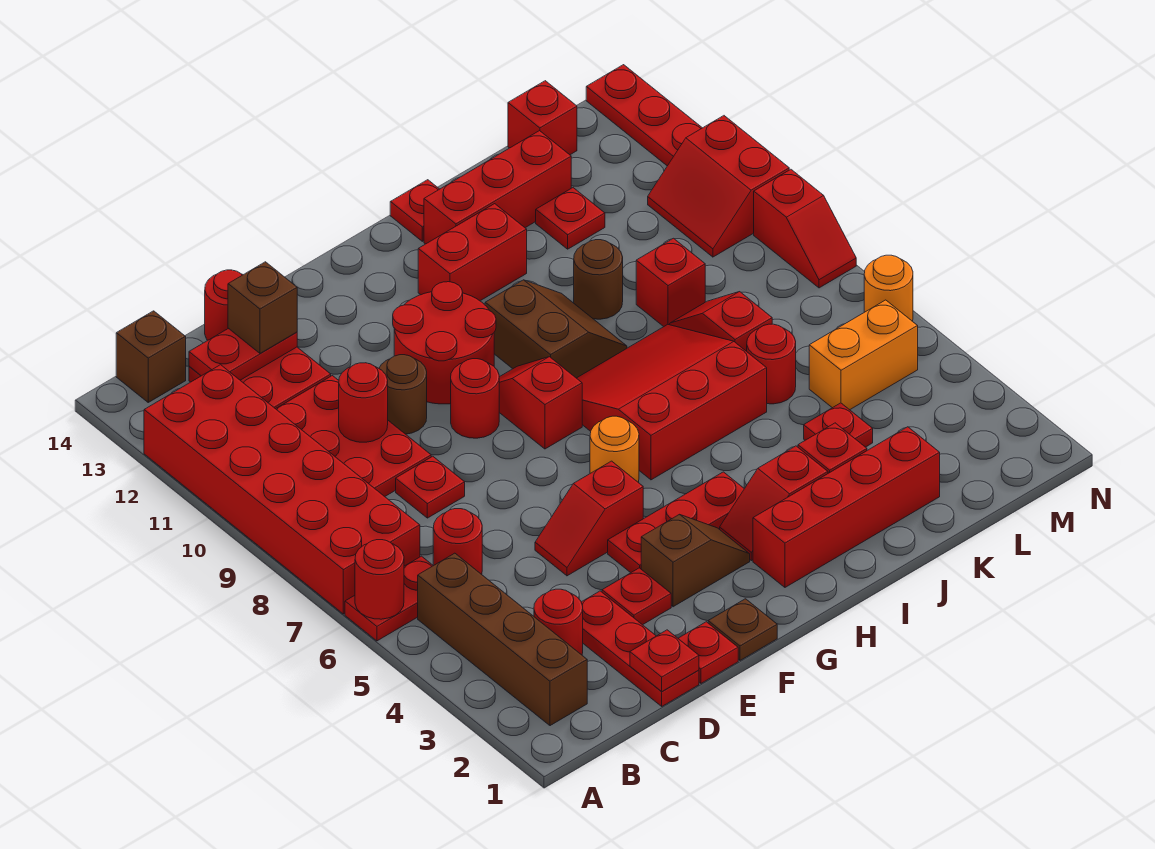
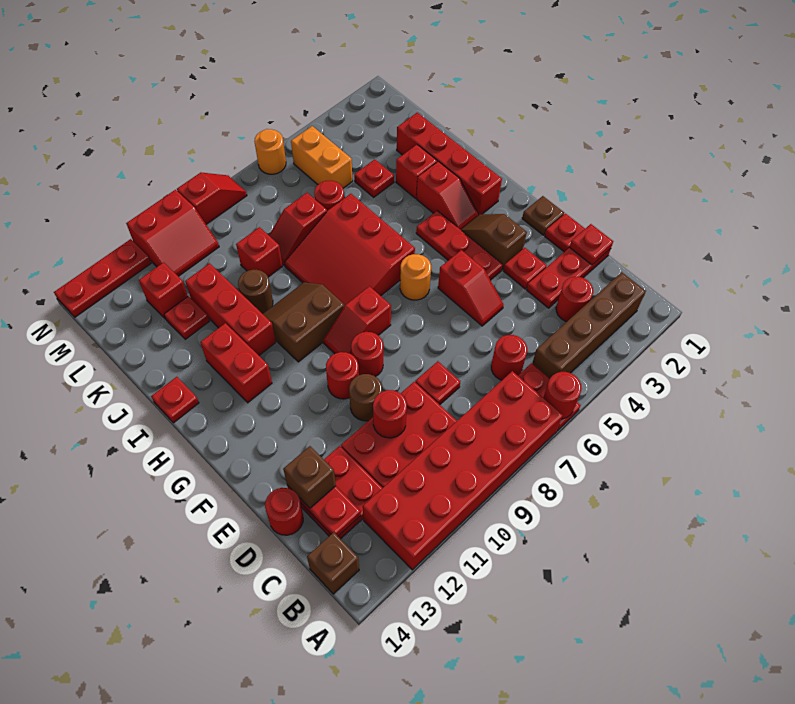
red 2x2 round brick [393,282,496,404] -> red 1x1 round brick [326,352,359,399]
red 1x3 brick [424,131,571,244] -> red 1x3 brick moved to [185,263,276,355]
red 1x1 brick [508,81,577,155] -> red 1x1 brick moved to [139,262,188,319]

